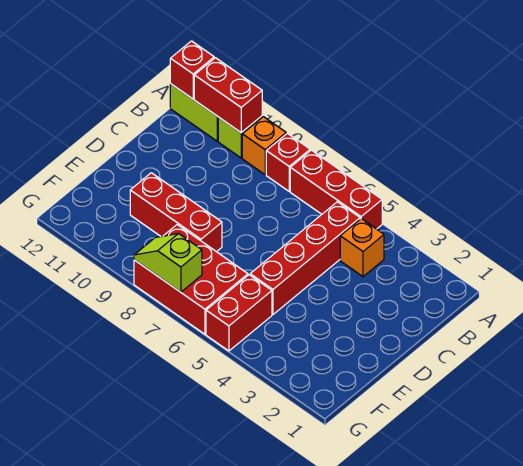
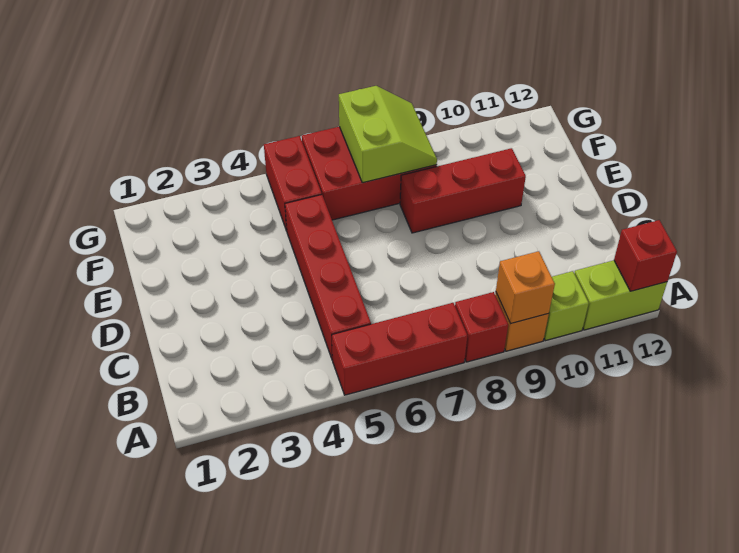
red 1x2 brick [194,58,262,133] -> none
orange 1x1 brick [340,219,384,277] -> orange 1x1 brick moved to [496,251,555,324]
lime 1x2 slope [134,234,202,292] -> lime 2x2 slope [339,86,437,183]

